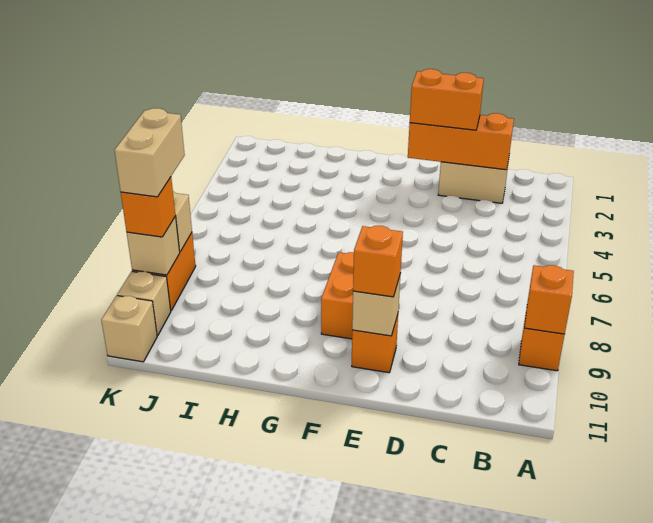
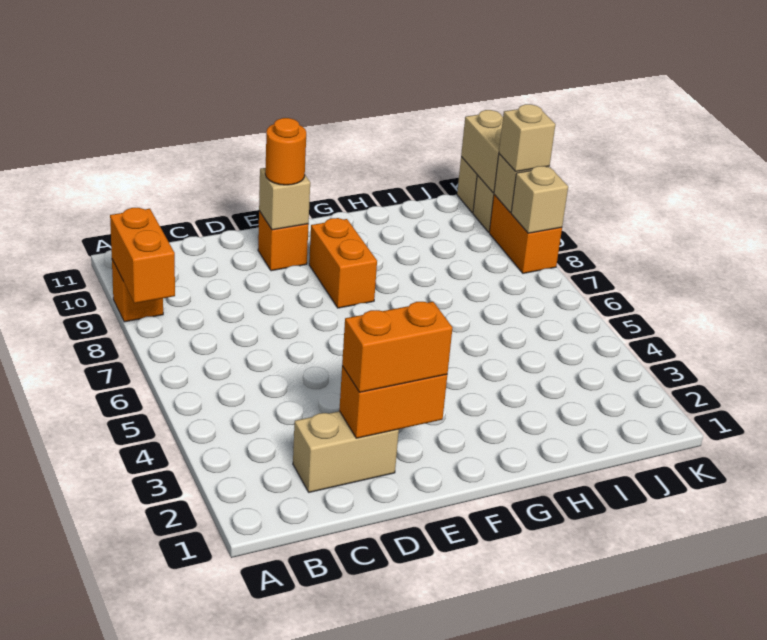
orange 1x1 brick [524,265,574,334] -> orange 1x2 brick [110,208,175,303]
orange 1x3 brick [408,113,514,170] -> orange 1x2 brick [339,366,447,438]
orange 1x1 brick [353,226,403,297] -> orange 1x1 round brick [265,118,306,185]
tan 1x2 brick [114,108,185,197] -> tan 1x2 brick moved to [461,110,503,193]
orange 1x1 brick [121,177,175,237] -> tan 1x1 brick [499,104,556,172]

